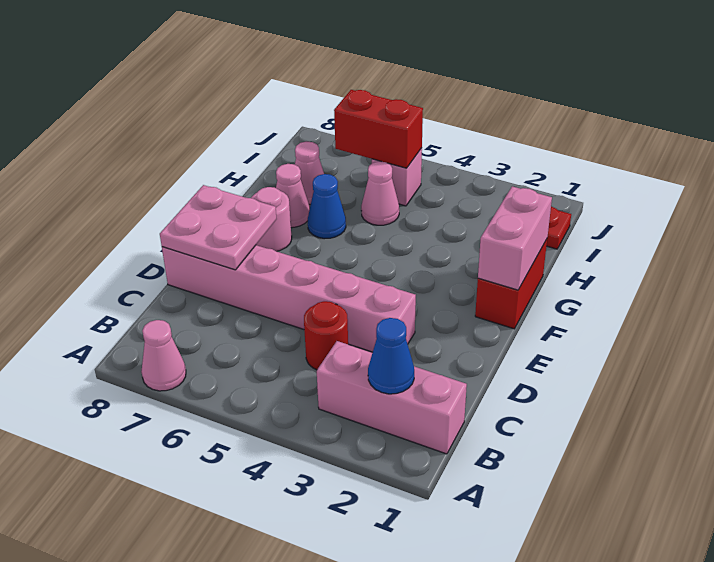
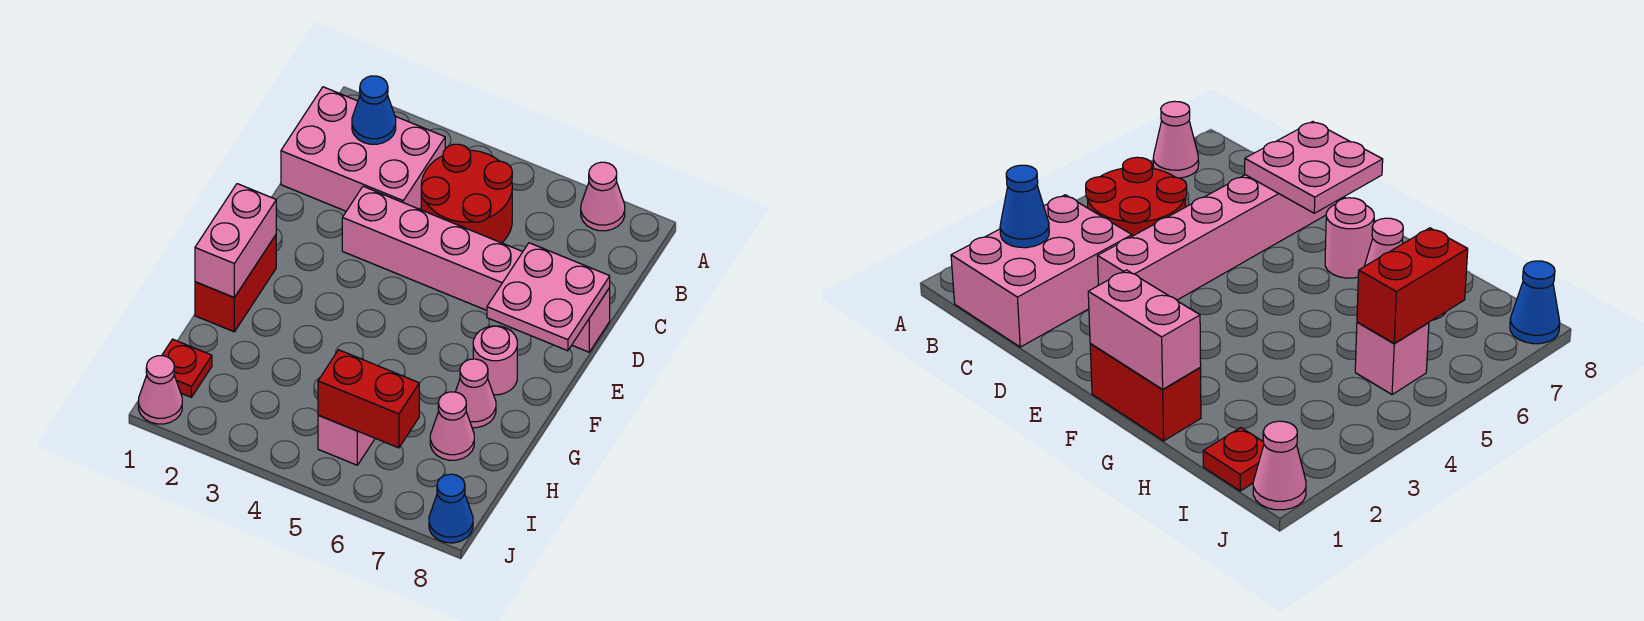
pink 1x3 brick [317,341,467,454] -> pink 2x3 brick [281,87,445,211]
red 1x1 round brick [304,301,348,370] -> red 2x2 round brick [421,144,512,243]
blue 1x1 cone [308,174,346,239] -> blue 1x1 cone moved to [429,474,473,543]
pink 1x1 cone [361,161,399,225] -> pink 1x1 cone moved to [138,356,182,424]

